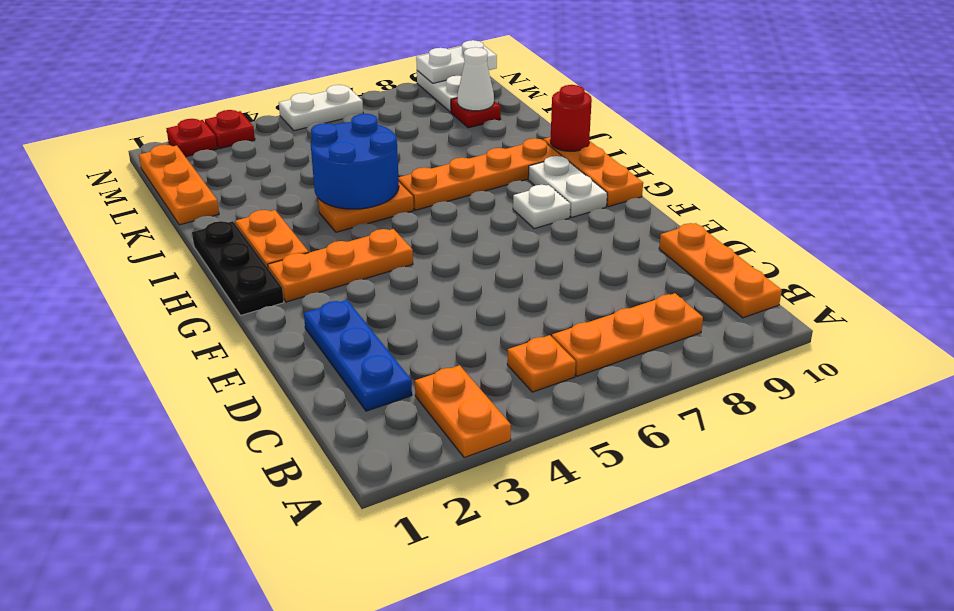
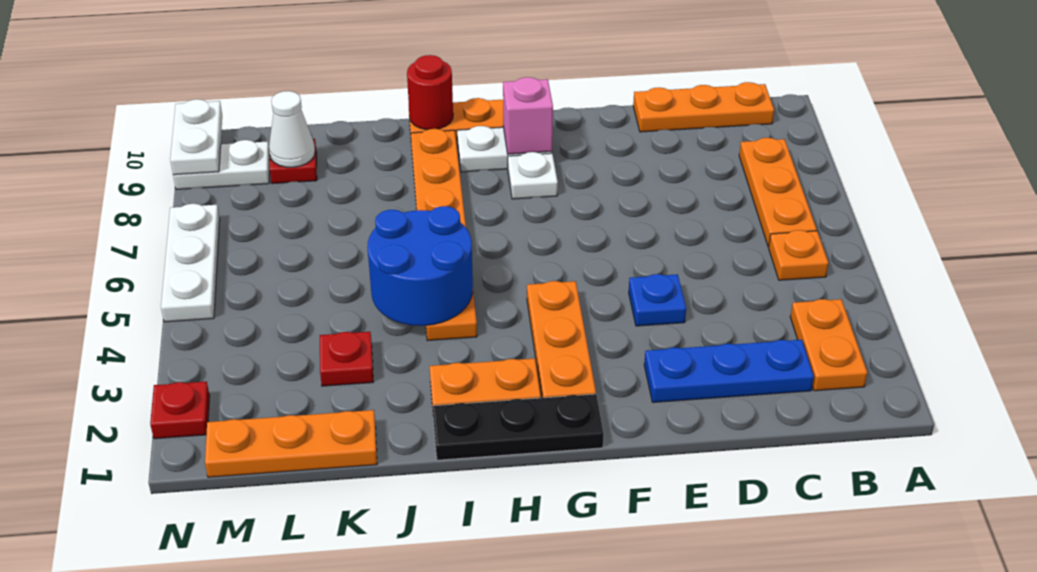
orange 1x2 plate [415,365,511,458] -> orange 1x2 plate turned to [790,299,868,391]
none -> blue 1x1 plate [629,274,686,326]
none -> pink 1x1 brick [503,77,553,154]
red 1x1 plate [205,110,255,149] -> red 1x1 plate moved to [320,332,373,386]
white 1x2 plate [279,85,363,131] -> white 1x3 plate [161,204,220,322]

